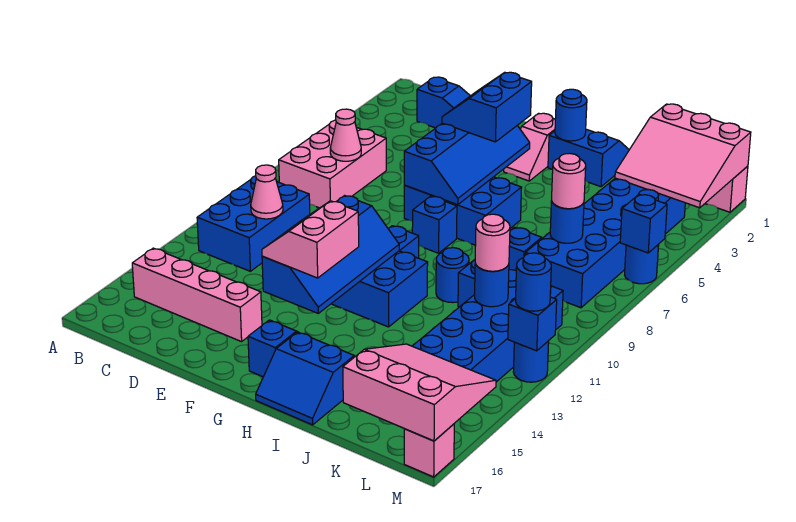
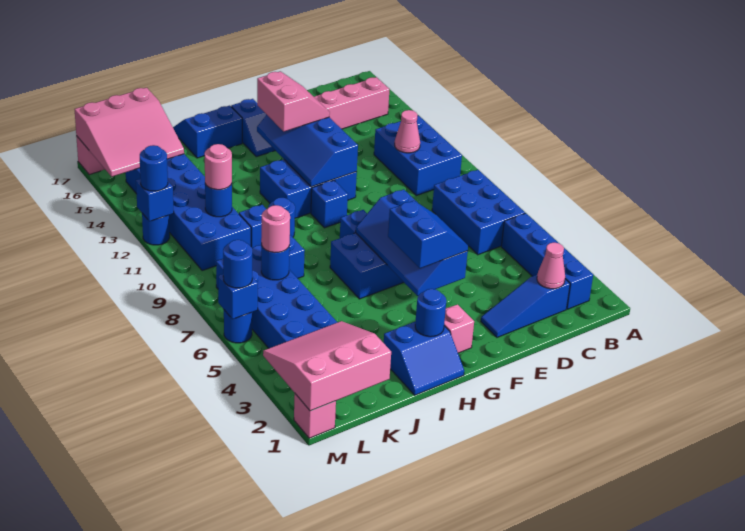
none -> blue 1x4 brick [501,213,593,309]
pink 2x3 brick [279,120,386,208] -> blue 2x3 brick [432,170,525,255]
pink 1x1 cone [330,109,361,161] -> pink 1x1 cone moved to [537,243,565,289]
none -> blue 1x1 round brick [223,240,252,288]

